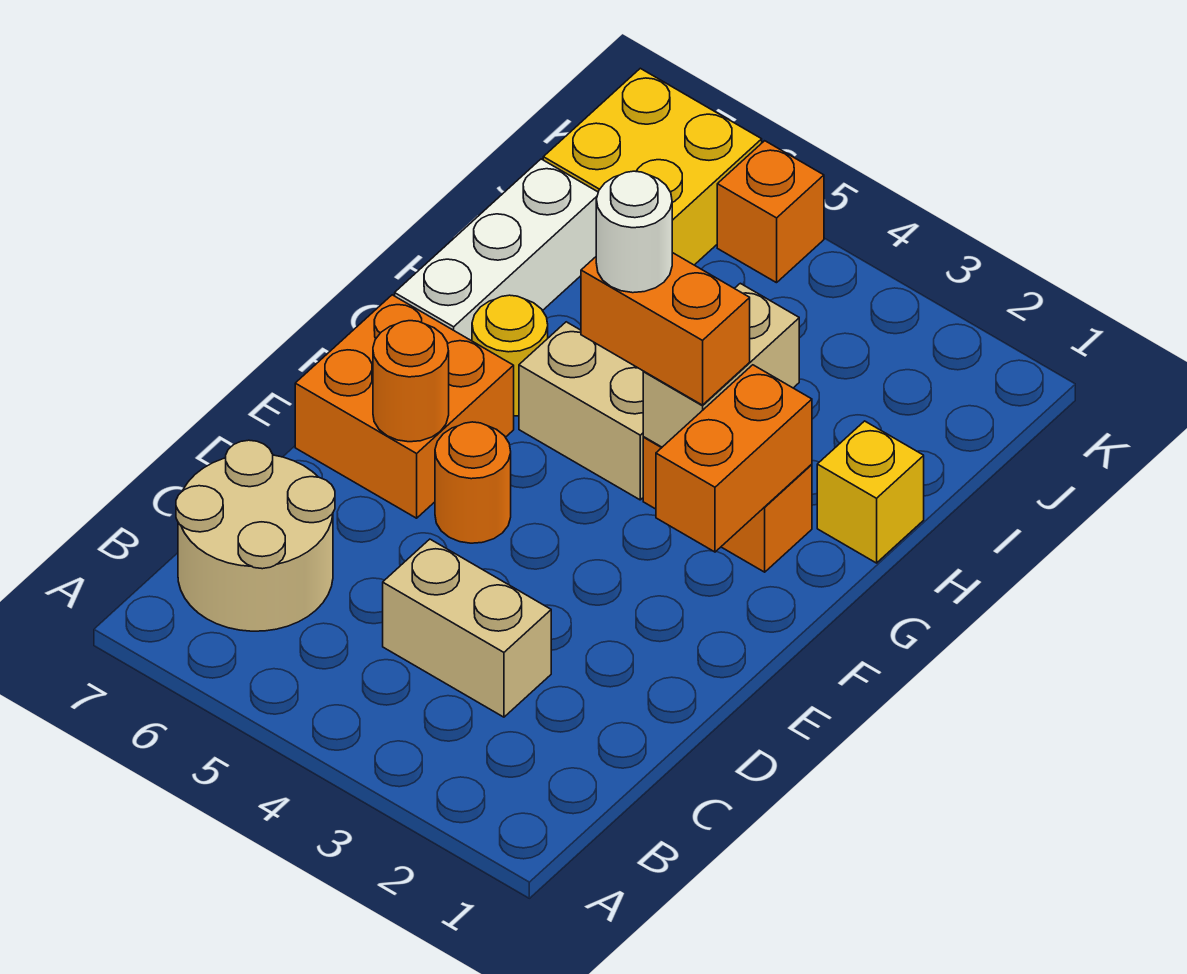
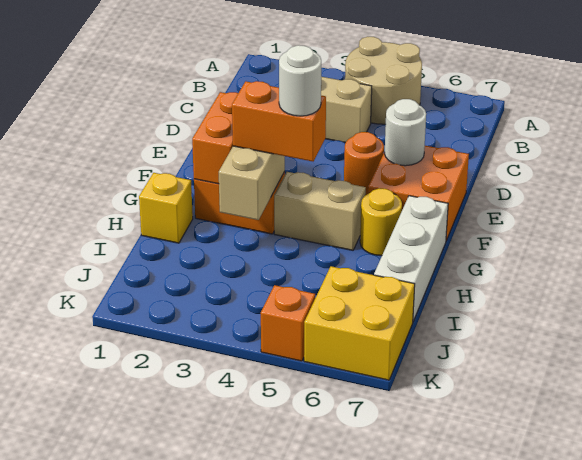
tan 2x2 round brick [176,440,335,631] -> tan 2x2 round brick moved to [345,37,422,124]
orange 1x1 round brick [373,321,449,442] -> white 1x1 round brick [385,99,426,166]

